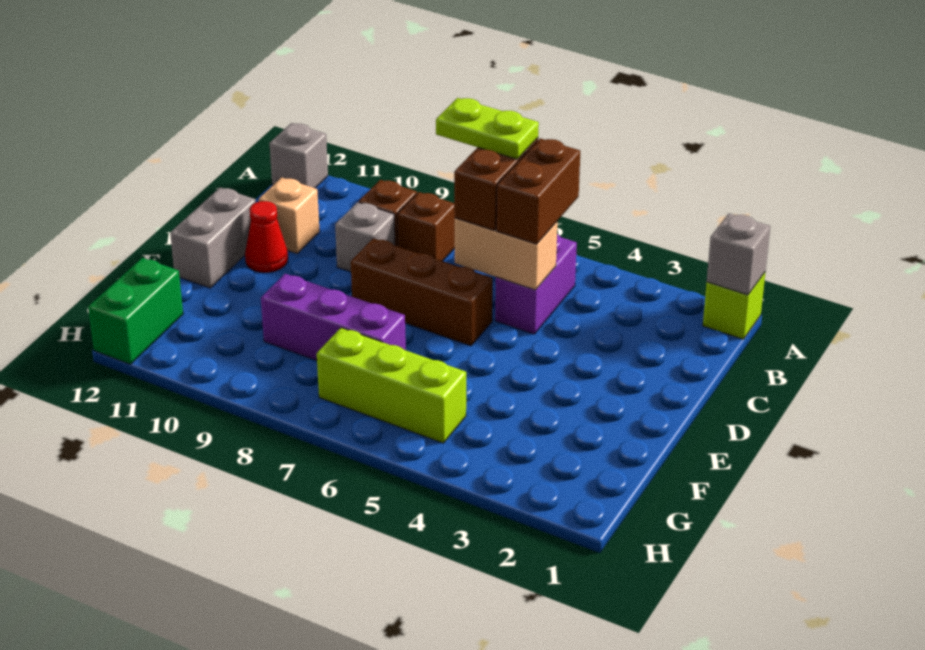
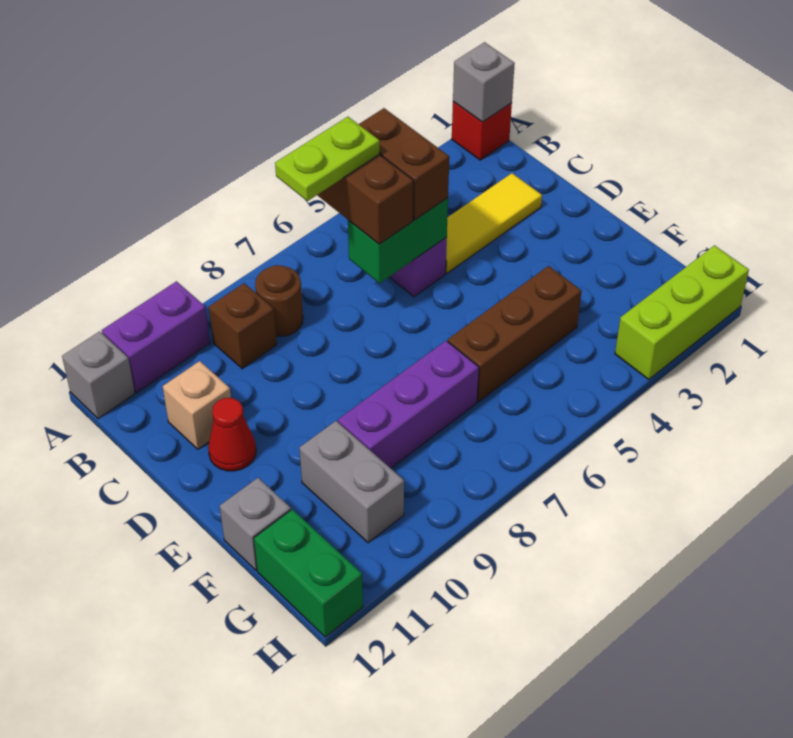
lime 1x1 brick [703,273,765,339] -> red 1x1 brick [452,102,512,160]
none -> purple 1x2 brick [102,281,210,392]
brown 1x1 brick [397,192,455,261] -> brown 1x1 round brick [255,265,303,336]
none -> yellow 1x3 tile [446,173,542,273]
tan 1x2 brick [455,218,557,290] -> green 1x2 brick [348,198,448,283]
grey 1x1 brick [335,202,395,272] -> grey 1x1 brick moved to [220,478,291,570]
brown 1x3 brick [351,238,493,346] -> brown 1x3 brick moved to [448,266,581,402]
grey 1x2 brick [170,188,256,288] -> grey 1x2 brick moved to [300,421,404,543]
lime 1x3 brick [317,328,466,443] -> lime 1x3 brick moved to [615,245,749,379]

